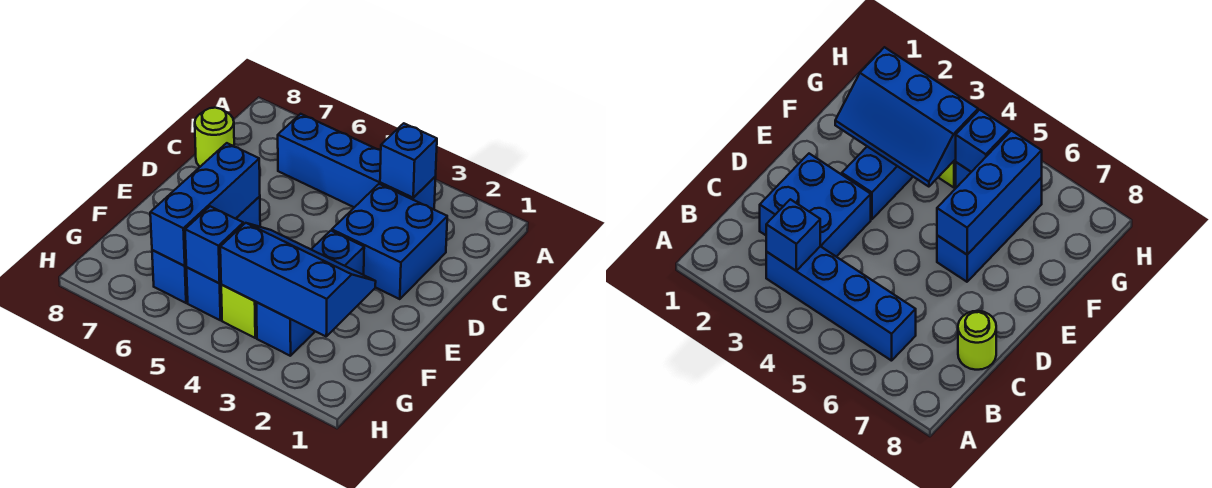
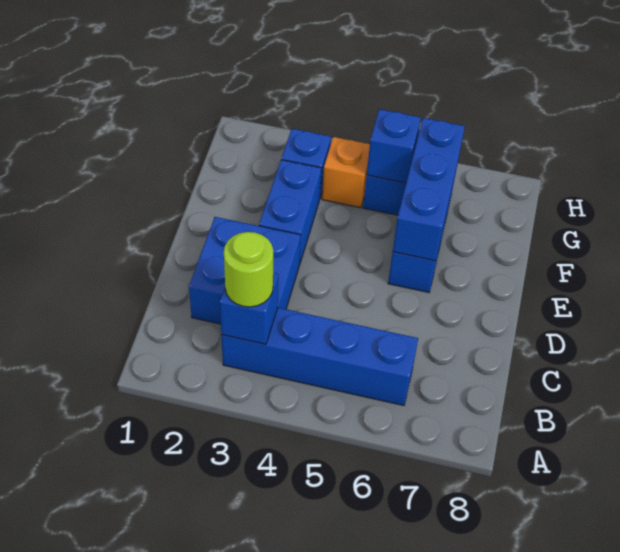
lime 1x1 round brick [195,108,234,167] -> lime 1x1 round brick moved to [224,232,273,307]
blue 2x3 slope [220,223,376,336] -> none
lime 1x1 brick [221,285,257,338] -> orange 1x1 brick [322,137,370,208]

